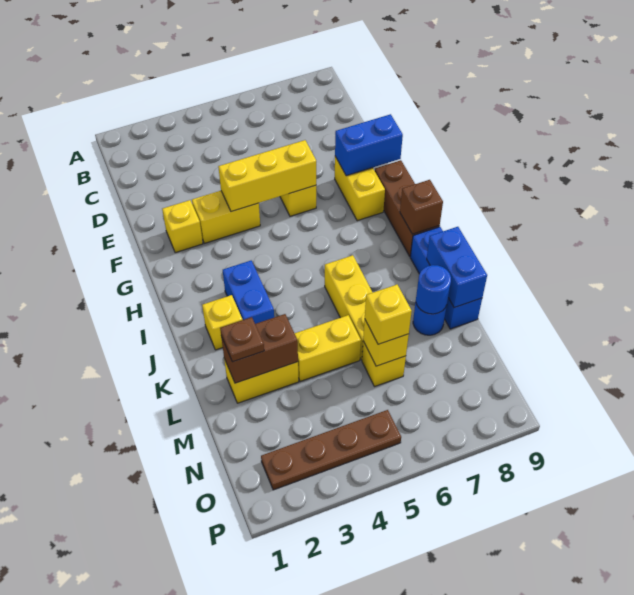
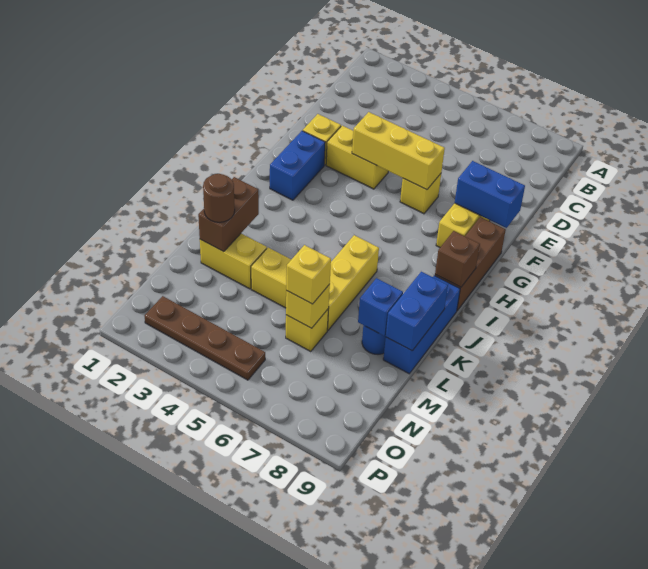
blue 1x2 brick [223,261,274,324] -> blue 1x2 brick moved to [270,131,325,200]
yellow 1x1 brick [202,295,243,350] -> none
brown 1x2 brick [221,314,298,383] -> brown 1x2 brick turned to [198,177,259,252]
brown 1x1 plate [220,317,264,362] -> brown 1x1 round brick [203,174,235,222]
blue 1x1 round brick [416,265,451,314] -> blue 1x1 brick [358,278,403,336]

